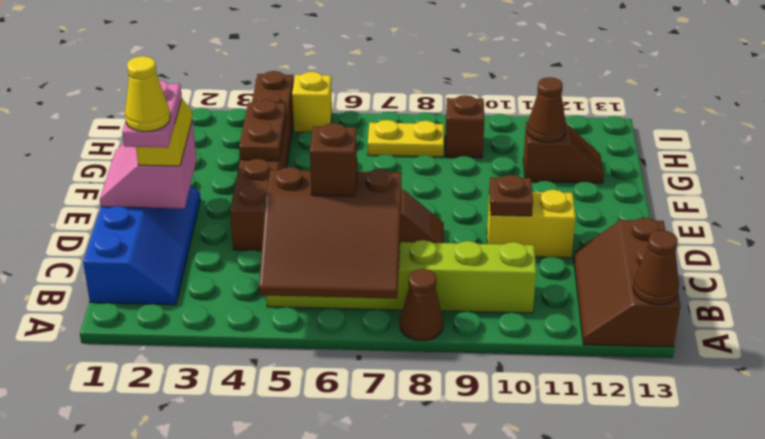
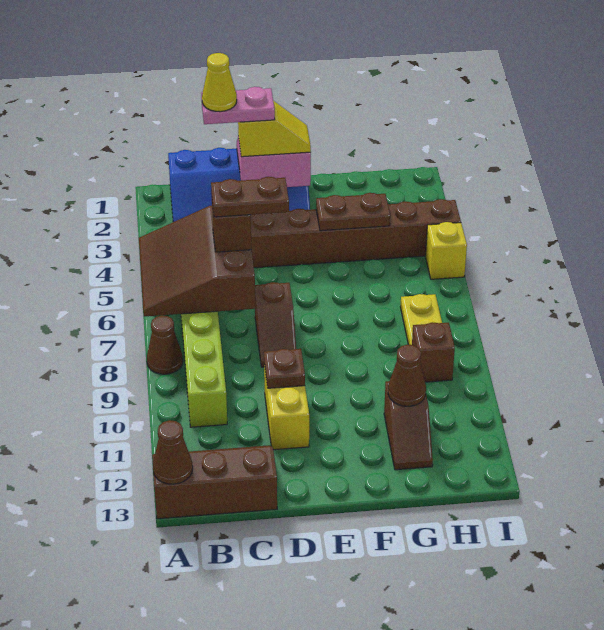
none -> brown 1x2 plate [211,177,289,217]

